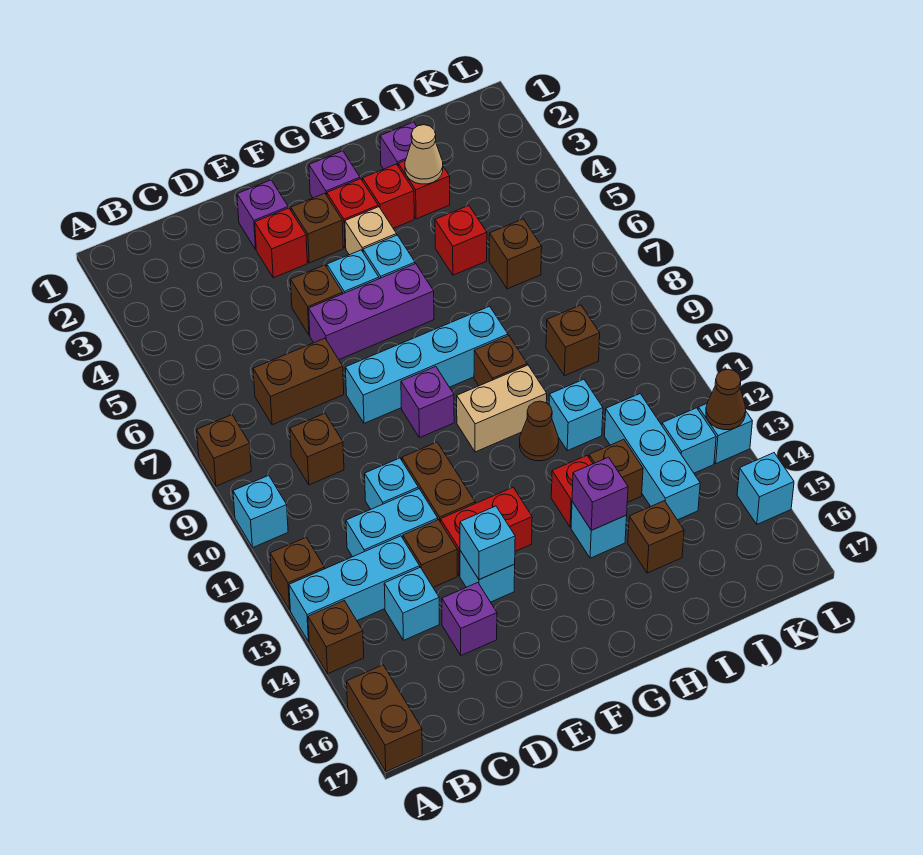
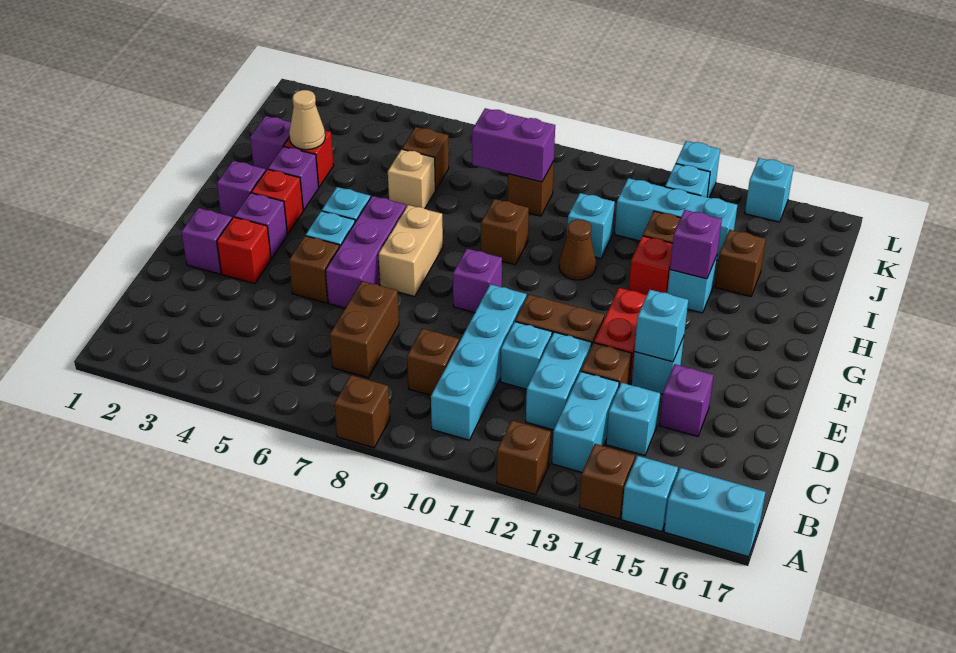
cyan 1x1 brick [233,475,288,548] -> cyan 1x1 brick moved to [621,456,678,532]
cyan 1x3 brick [289,536,420,642] -> cyan 1x2 brick [552,372,619,472]
brown 1x2 brick [347,665,422,772] -> cyan 1x2 brick [664,468,765,557]
cyan 1x4 brick [345,306,508,423] -> cyan 1x4 brick moved to [431,284,527,440]
brown 1x1 brick [291,193,343,263] -> purple 1x1 brick [234,193,287,258]
tan 1x1 brick [345,207,397,255] -> tan 1x1 brick moved to [388,149,435,208]
tan 1x2 brick [457,365,547,452] -> tan 1x2 brick moved to [378,205,443,297]
red 1x1 brick [363,164,414,228] -> purple 1x1 brick [268,146,319,210]
red 1x1 brick [435,206,487,275] -> none
none -> purple 1x2 brick [472,108,555,182]
brown 1x1 cone [706,369,746,430] -> none

